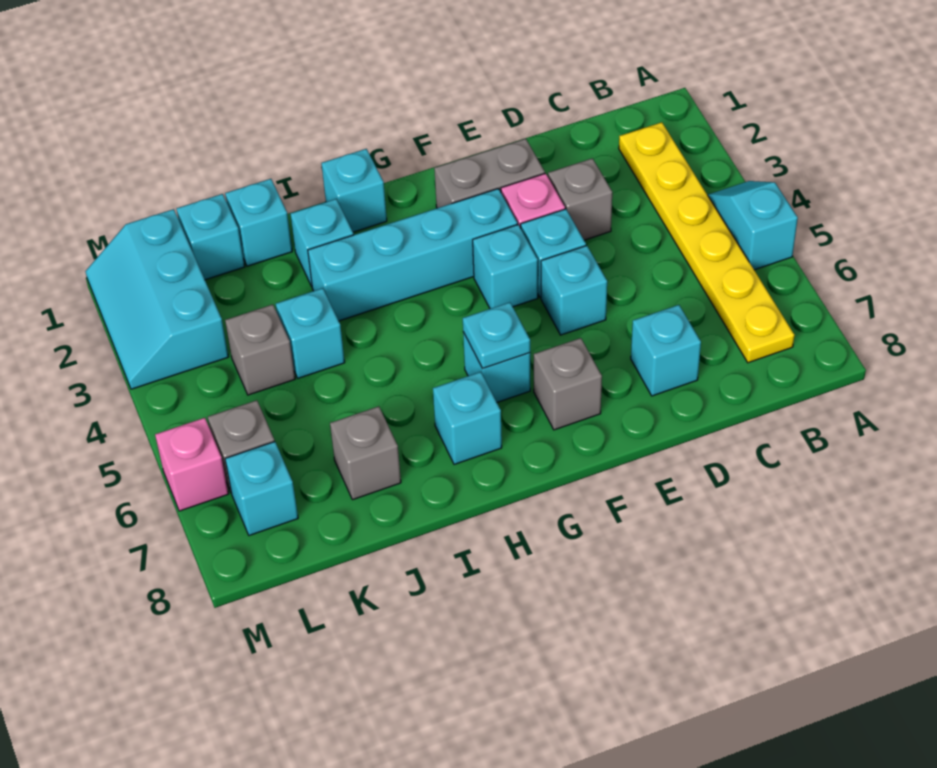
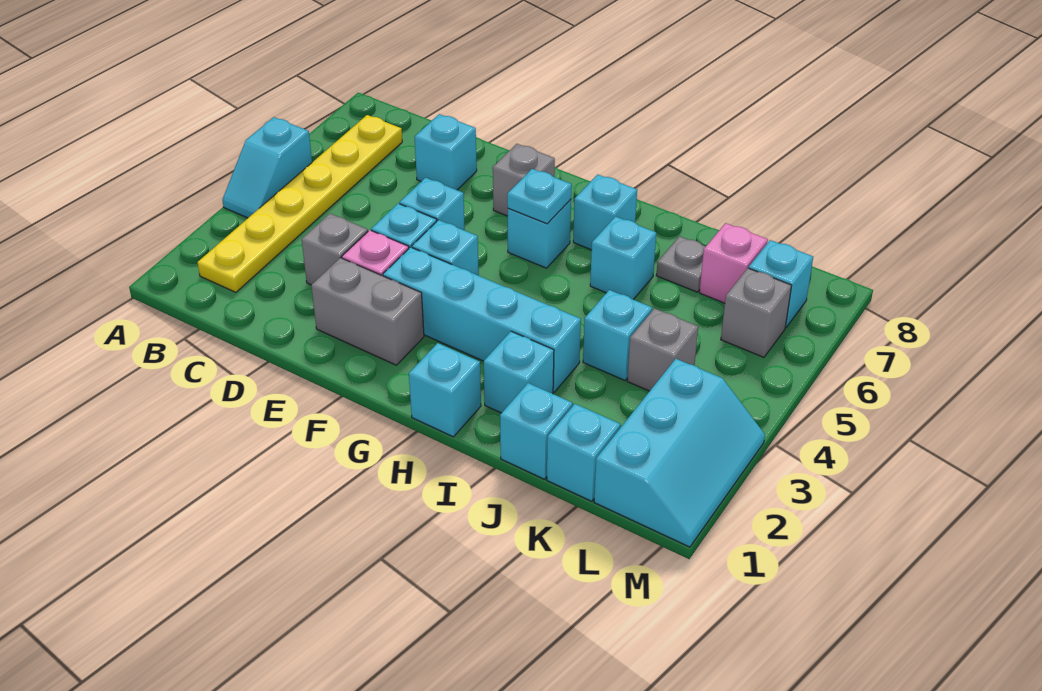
none -> cyan 1x1 brick [590,217,656,300]
grey 1x1 brick [330,406,401,500] -> grey 1x1 plate [656,236,706,292]
pink 1x1 brick [155,418,229,511] -> pink 1x1 brick moved to [699,223,768,303]

